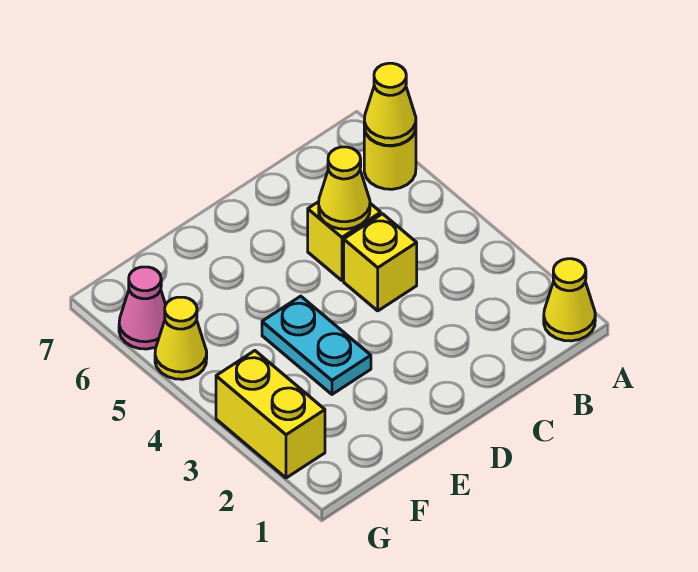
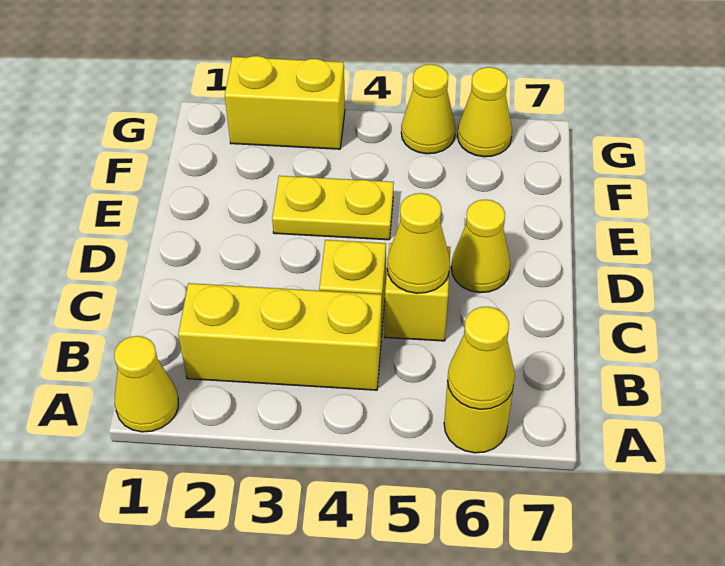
none -> yellow 1x3 brick [178,283,382,390]
none -> yellow 1x1 cone [451,200,510,293]
cyan 1x2 plate [262,296,371,394] -> yellow 1x2 plate [272,176,394,240]
pink 1x1 cone [119,267,166,349] -> yellow 1x1 cone [458,67,512,157]

